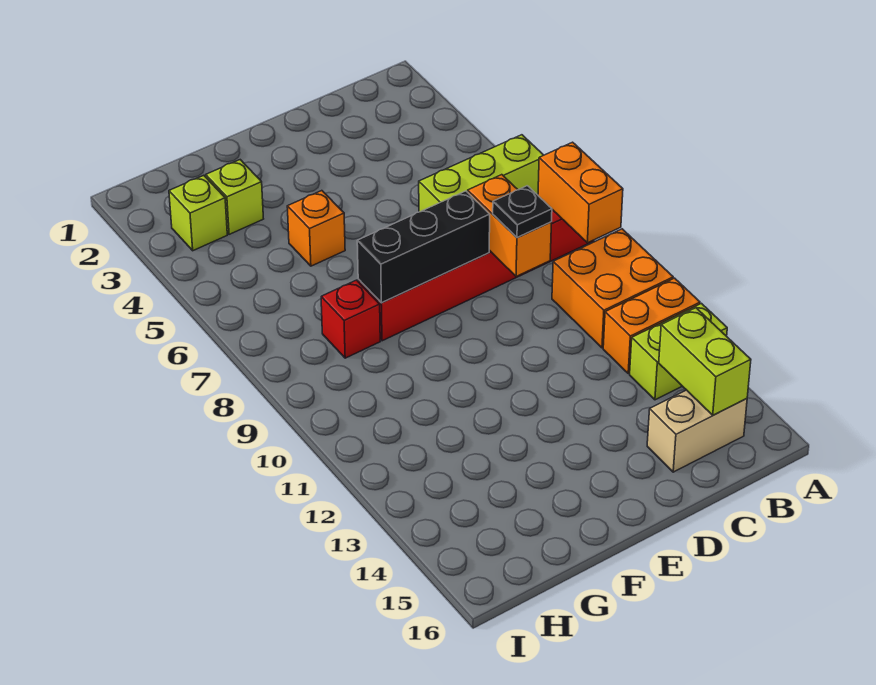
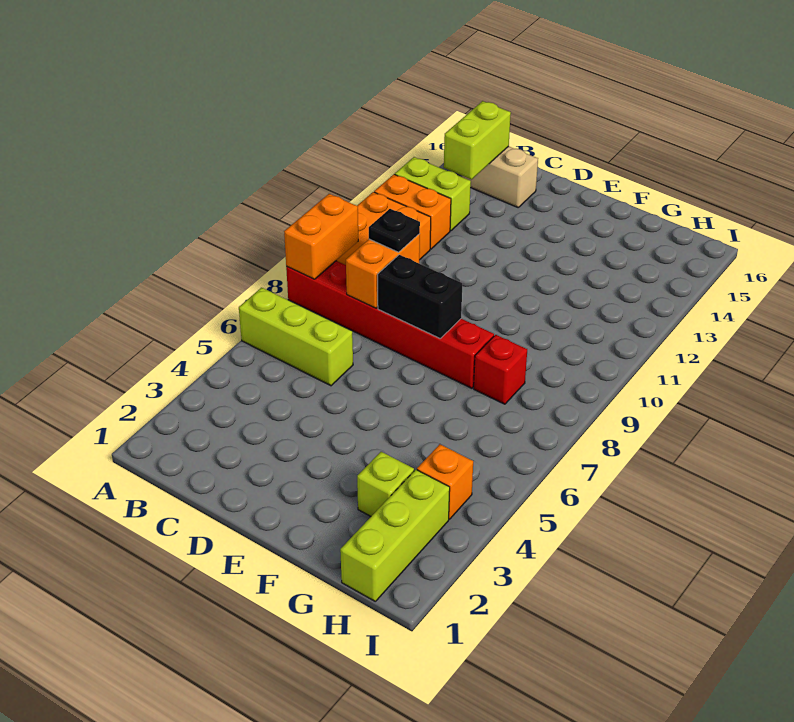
black 1x3 brick [357,191,490,303] -> black 1x2 brick [378,255,462,339]
orange 1x1 brick [287,191,345,266] -> orange 1x1 brick moved to [417,444,473,519]
lime 1x1 brick [169,175,227,251] -> lime 1x3 brick [340,470,450,601]

